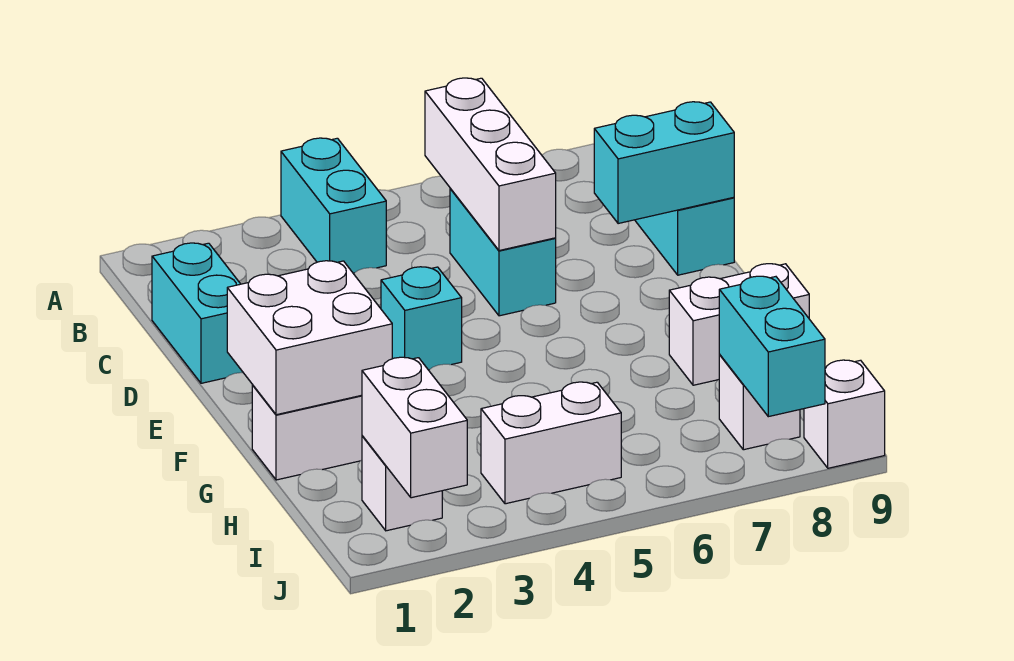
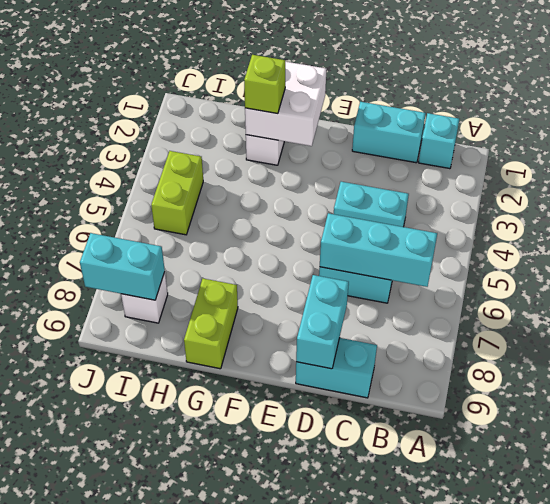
cyan 1x2 brick [281,138,386,273] -> cyan 1x2 brick moved to [334,182,409,227]
white 1x3 brick [425,78,556,251] -> cyan 1x3 brick [320,213,437,287]
cyan 1x1 brick [381,267,462,370] -> cyan 1x1 brick moved to [419,113,459,169]
none -> lime 1x1 brick [244,55,285,114]
white 1x2 brick [669,264,809,385] -> lime 1x2 brick [184,279,238,369]
white 1x1 brick [362,436,442,531] -> none
white 1x2 brick [362,357,467,498] -> none
white 1x2 brick [481,382,621,504] -> lime 1x2 brick [151,151,203,235]
white 1x1 brick [804,360,885,468] -> none

